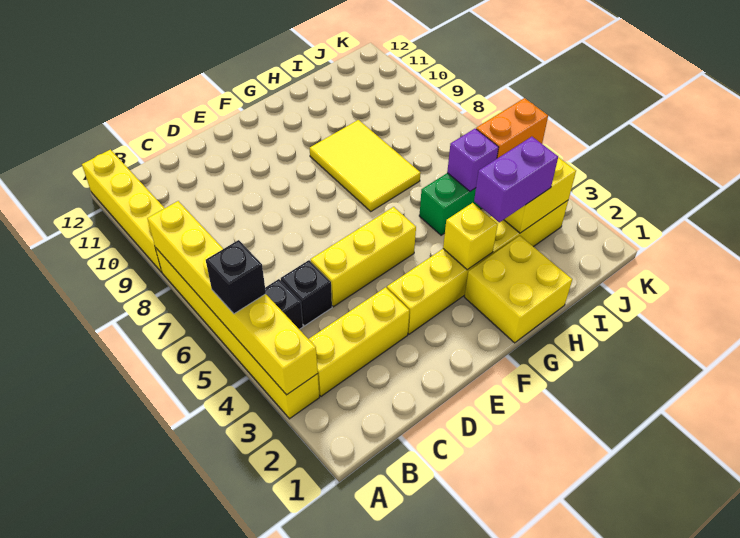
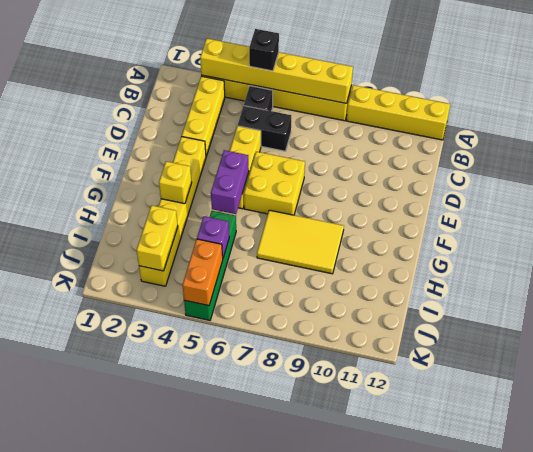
black 1x1 brick [281,260,332,326] -> black 1x2 brick [238,106,291,151]
yellow 2x2 brick [465,236,572,343] -> yellow 2x2 brick moved to [244,152,305,215]
purple 1x2 brick [474,137,558,222] -> purple 1x2 brick moved to [211,150,249,214]

